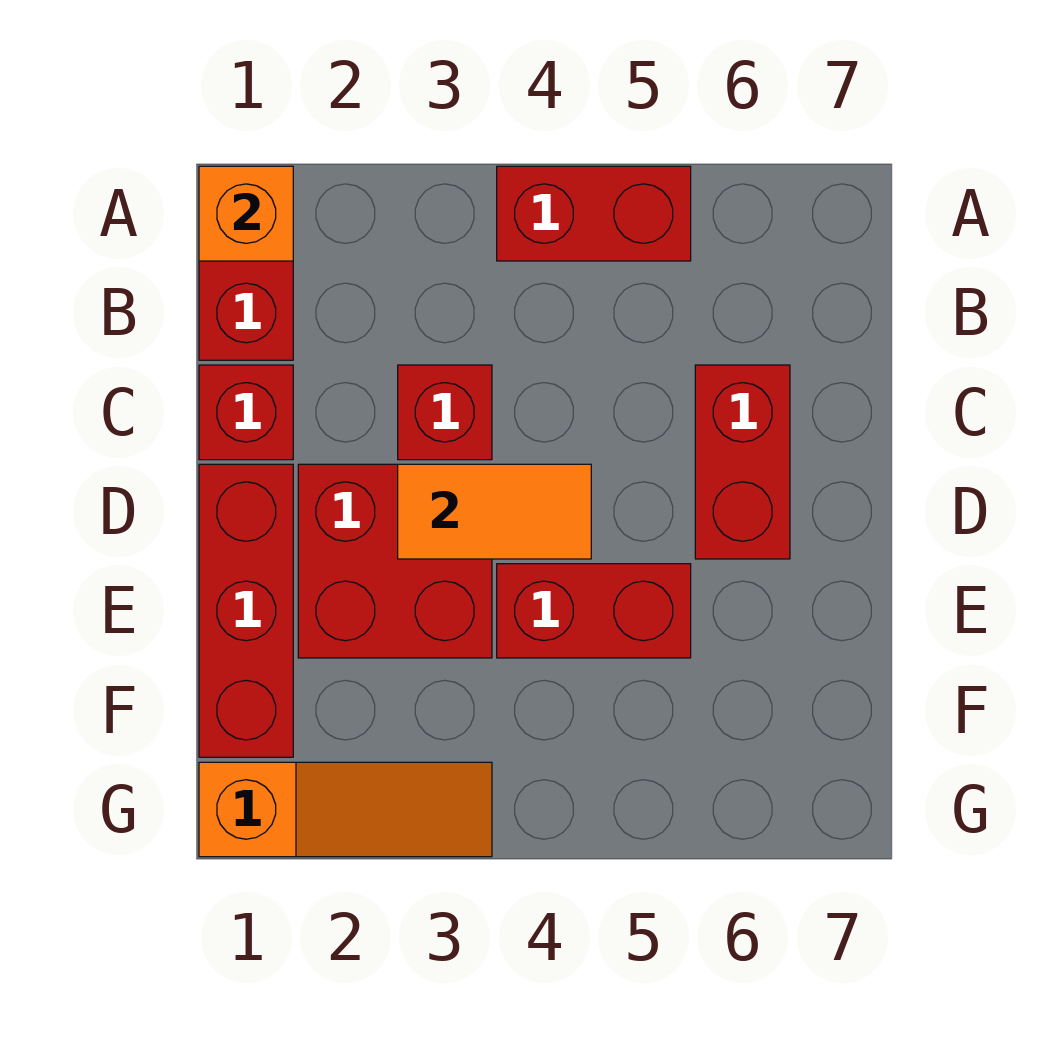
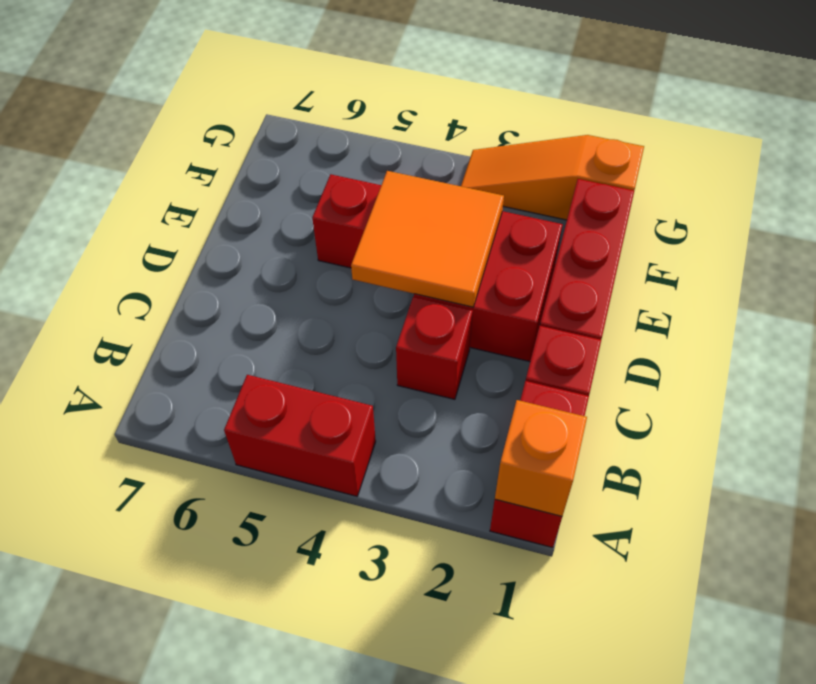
red 1x2 brick [695,365,790,559] -> none
orange 1x2 tile [398,464,591,559] -> orange 2x2 tile [351,171,504,307]

